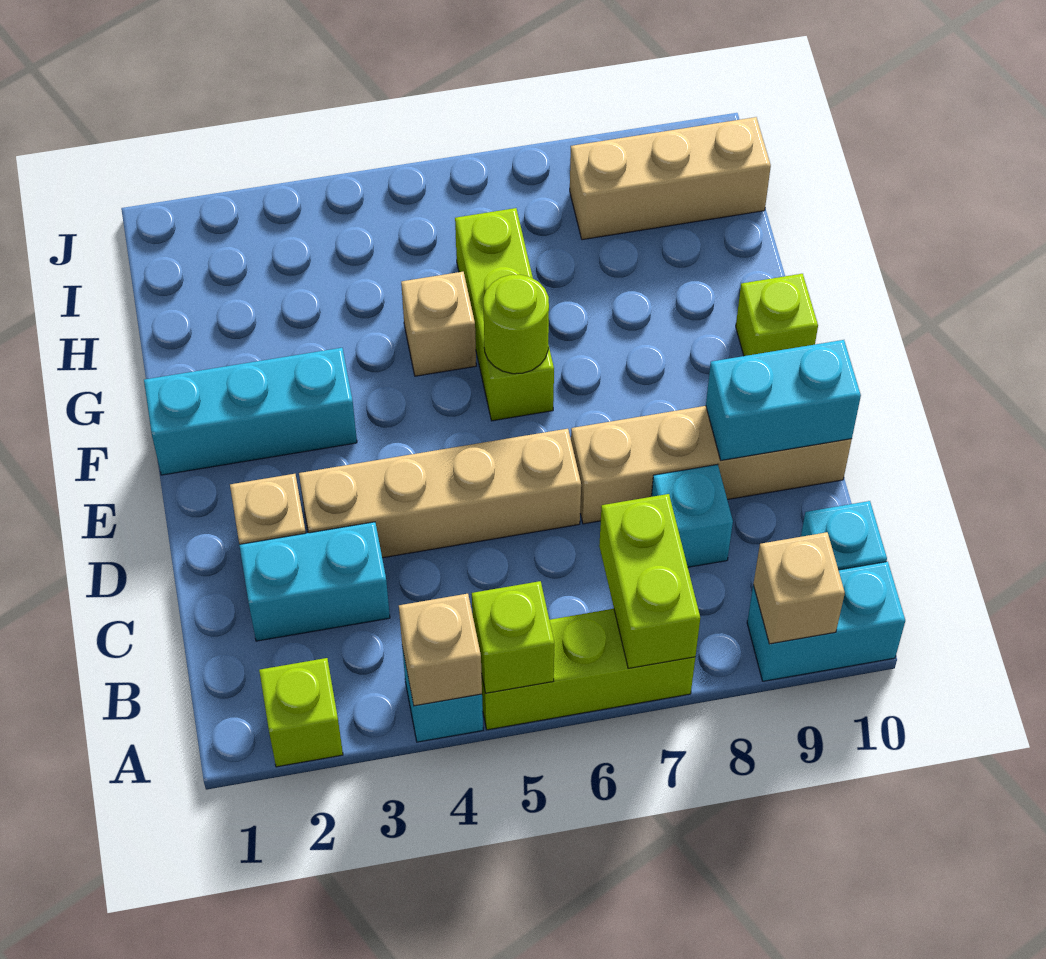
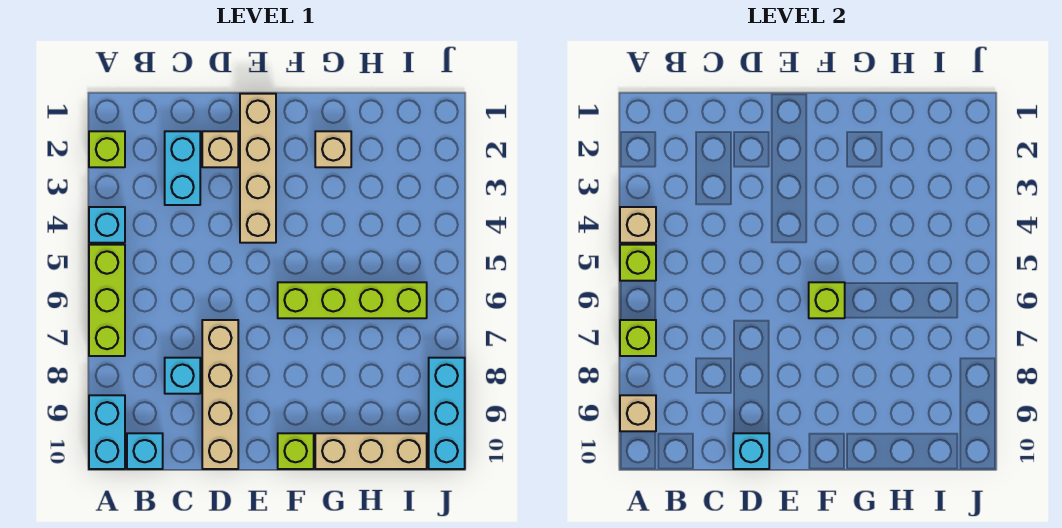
lime 1x2 brick [599,494,700,668] -> lime 1x1 brick [620,320,656,356]
tan 1x4 brick [299,429,581,558] -> tan 1x4 brick moved to [240,94,276,243]
cyan 1x2 brick [706,340,861,460] -> cyan 1x1 brick [733,433,769,469]
cyan 1x3 brick [144,348,357,475] -> cyan 1x3 brick moved to [429,358,465,469]
lime 1x3 brick [455,208,554,421] -> lime 1x4 brick [278,282,427,318]
lime 1x1 round brick [483,275,549,374] -> lime 1x1 brick [809,282,845,318]
tan 1x1 brick [401,272,476,376] -> tan 1x1 brick moved to [315,131,351,167]
tan 1x3 brick [570,117,771,240] -> tan 1x3 brick turned to [315,433,427,469]

